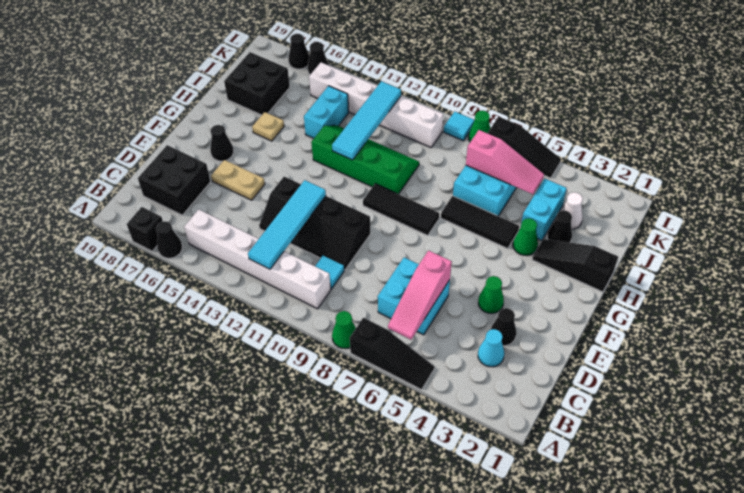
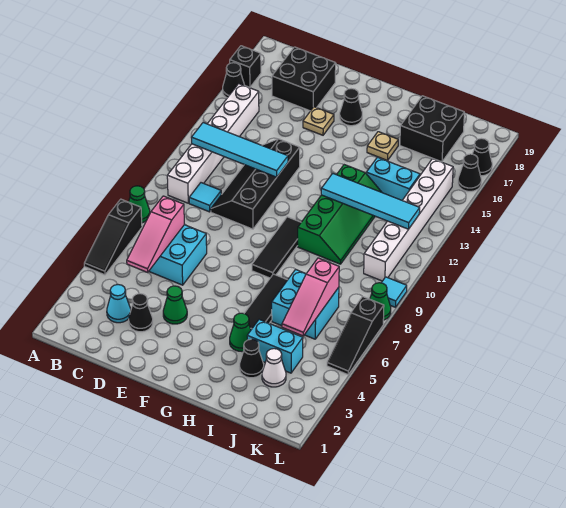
pink 1x3 slope [388,251,452,340] -> pink 1x3 slope turned to [127,196,184,272]
tan 1x2 plate [211,160,265,200] -> tan 1x1 plate [303,107,334,135]
black 1x3 slope [532,239,618,292] -> none

